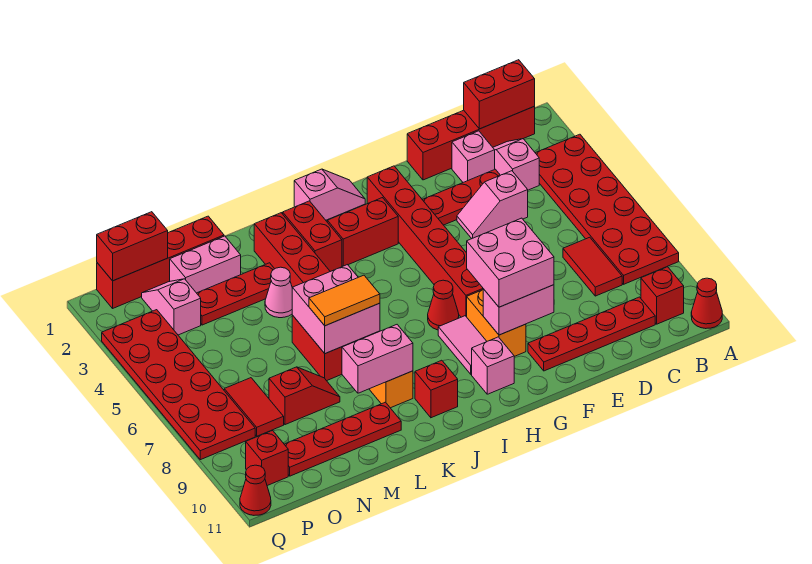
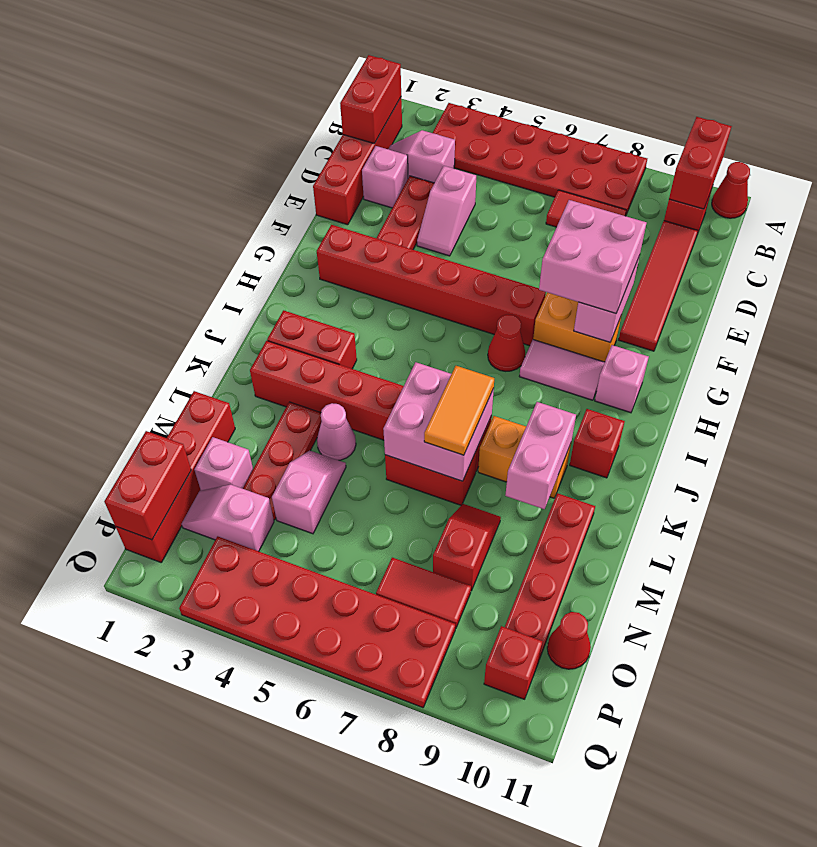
red 1x4 plate [528,297,655,371] -> red 1x4 tile [619,221,698,351]
pink 1x2 slope [294,169,365,220] -> pink 1x2 slope moved to [272,451,346,534]
red 1x2 brick [327,198,398,266] -> red 1x2 brick moved to [669,117,732,209]
pink 1x2 brick [170,236,241,293] -> pink 1x1 brick [194,437,253,490]
red 1x1 cone [240,465,271,515] -> red 1x1 cone moved to [547,612,591,669]

